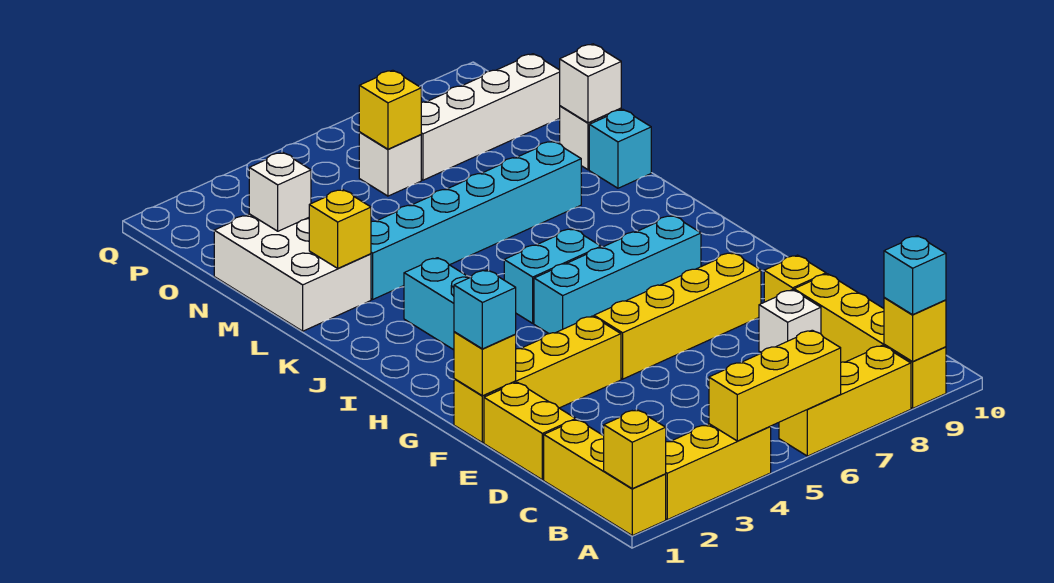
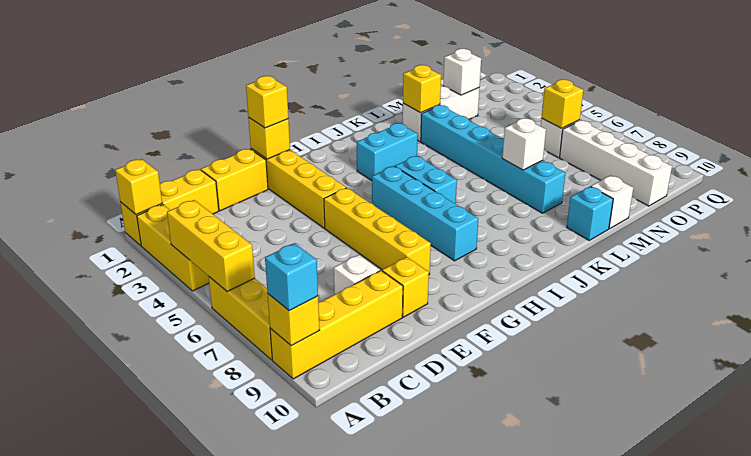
cyan 1x1 brick [454,270,516,349] -> yellow 1x1 brick [246,76,288,128]
white 2x3 brick [214,214,371,331] -> white 1x3 brick [403,86,479,141]
white 1x1 brick [560,44,621,123] -> white 1x1 brick moved to [502,118,546,170]

